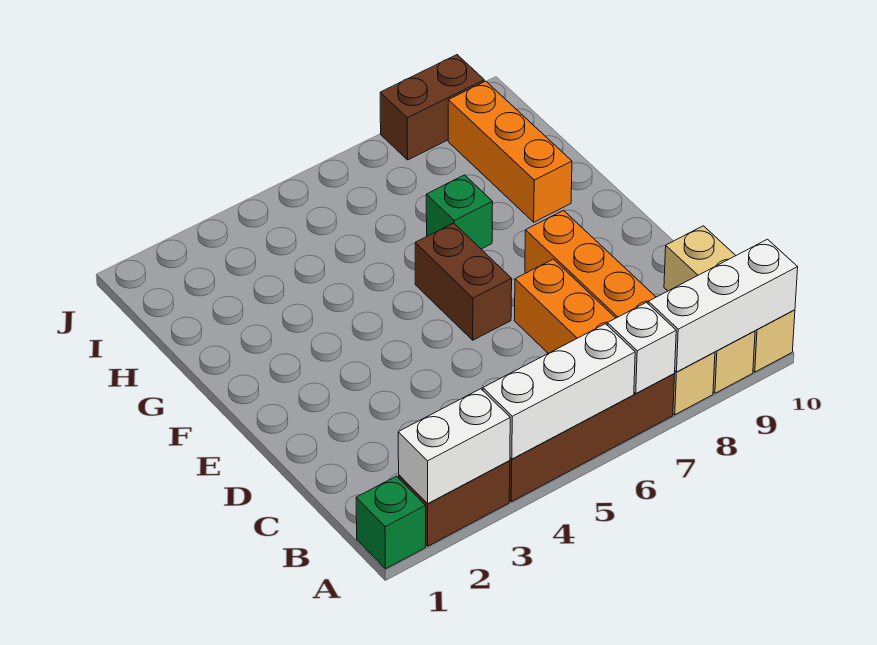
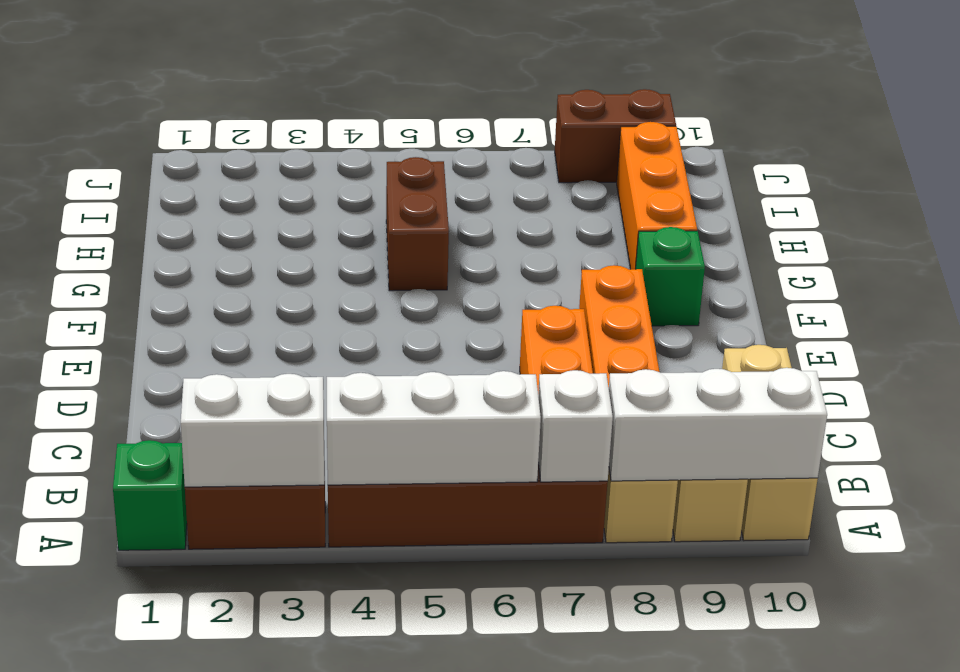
brown 1x2 brick [415,223,512,340] -> brown 1x2 brick moved to [386,157,449,291]
green 1x1 brick [426,175,493,249] -> green 1x1 brick moved to [636,227,705,326]

